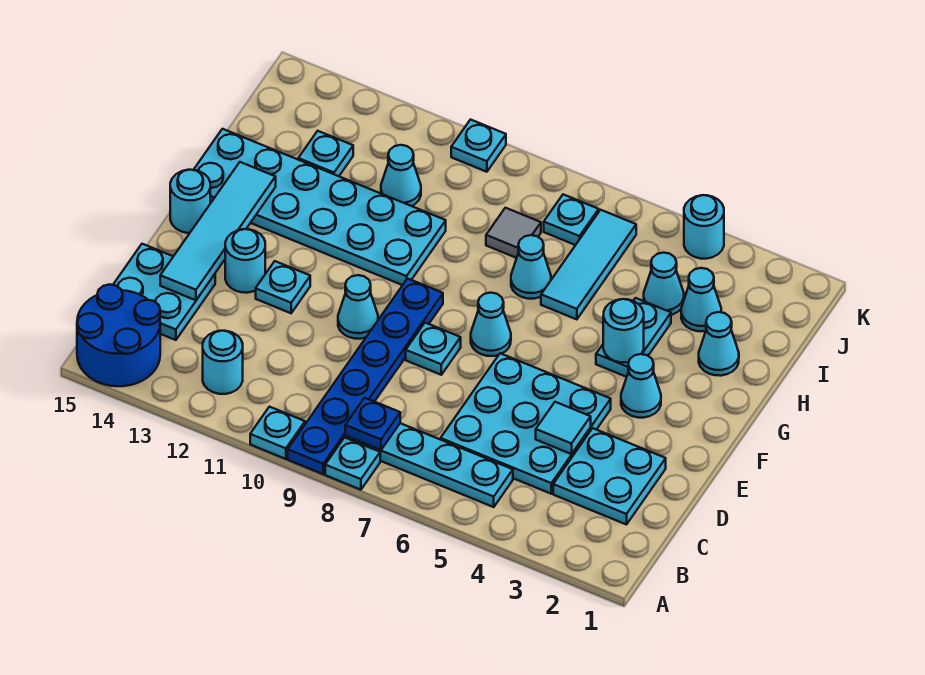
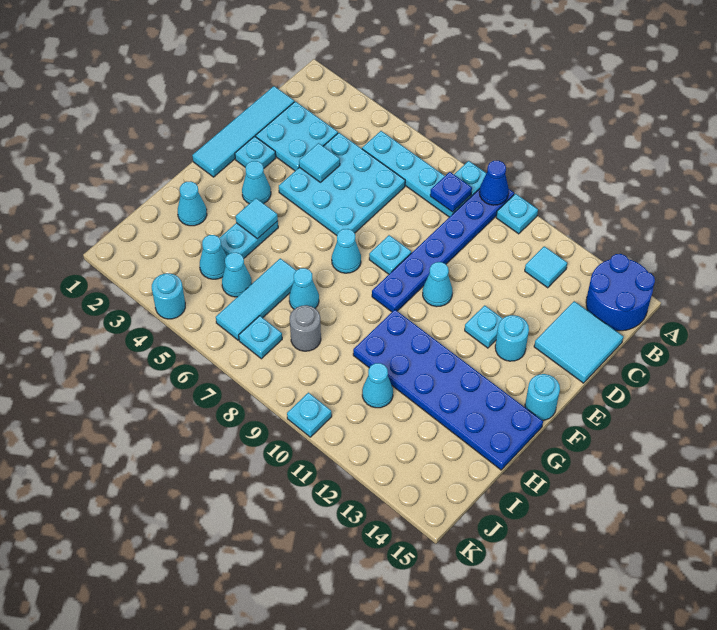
none -> blue 1x1 cone [479,161,509,205]
cyan 1x1 round brick [203,331,243,394] -> cyan 1x1 tile [525,246,567,288]
cyan 2x2 plate [113,244,215,340] -> cyan 2x2 tile [534,301,624,383]
cyan 1x4 tile [160,162,276,300] -> cyan 1x4 tile moved to [192,86,294,177]
cyan 1x1 round brick [603,299,644,363] -> cyan 1x1 tile [236,198,278,239]
cyan 2x6 plate [194,129,446,285] -> blue 2x6 plate [353,310,543,470]
cyan 1x1 cone [681,268,721,331] -> cyan 1x1 cone moved to [222,252,252,297]
grey 1x1 tile [486,208,541,258] -> grey 1x1 round brick [290,305,321,351]
cyan 1x1 plate [298,131,353,176] -> cyan 1x1 plate moved to [235,136,276,168]

